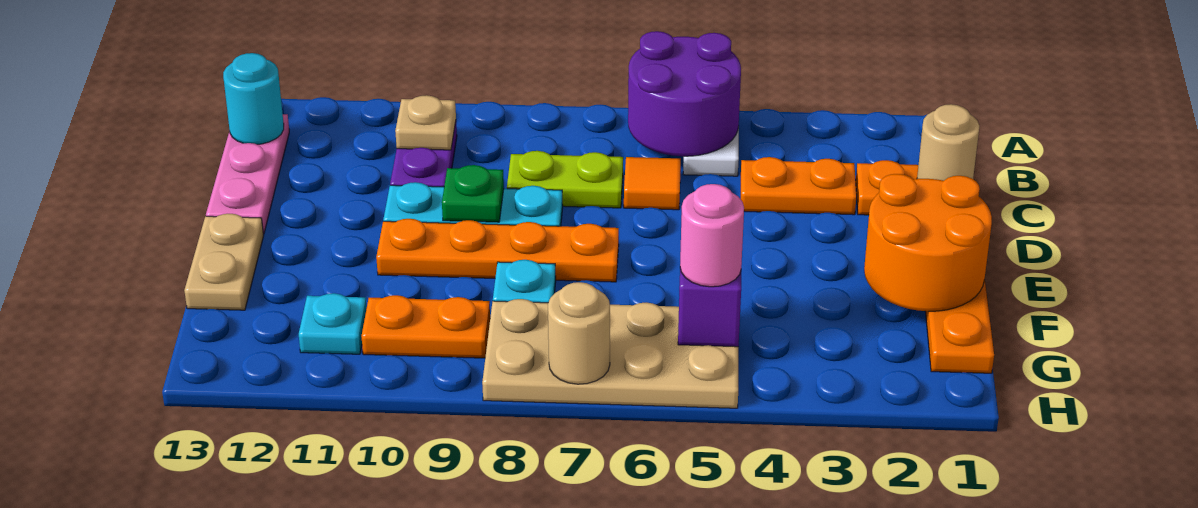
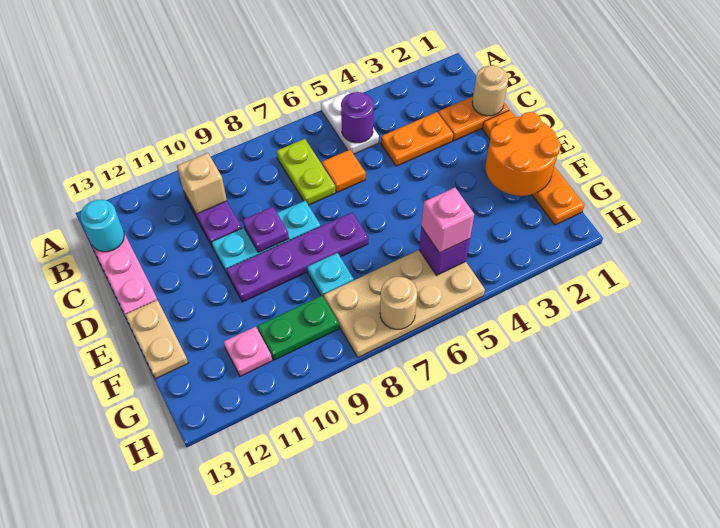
purple 2x2 round brick [628,31,741,156] -> purple 1x1 round brick [341,92,374,143]
tan 1x1 plate [395,95,456,150] -> tan 1x1 brick [177,153,227,214]
lime 1x2 plate [507,151,623,208] -> lime 1x2 plate turned to [277,139,336,205]
green 1x1 plate [442,165,504,222] -> purple 1x1 plate [243,207,289,253]
orange 1x4 plate [376,219,619,282] -> purple 1x4 plate [227,213,368,302]
pink 1x1 round brick [680,184,744,287] -> pink 1x1 brick [421,188,474,253]
orange 1x2 plate [361,295,490,358] -> green 1x2 plate [258,296,339,360]
cyan 1x1 plate [299,293,367,354] -> pink 1x1 plate [224,327,272,376]

